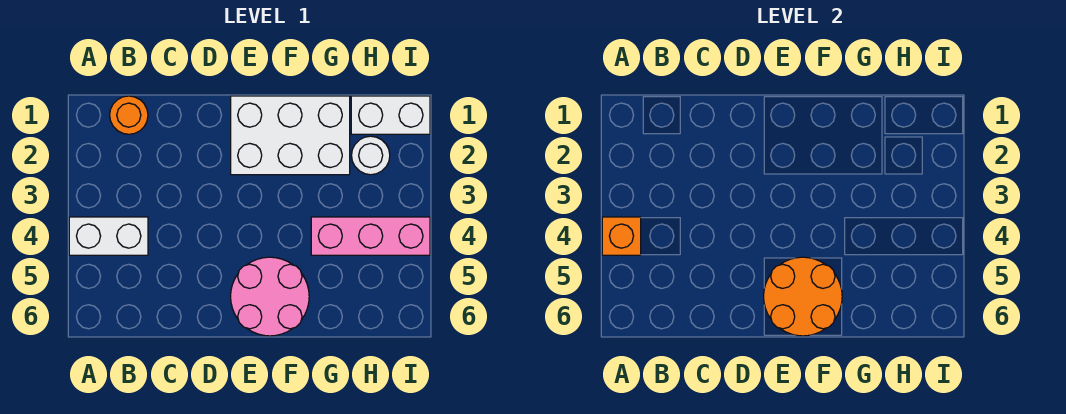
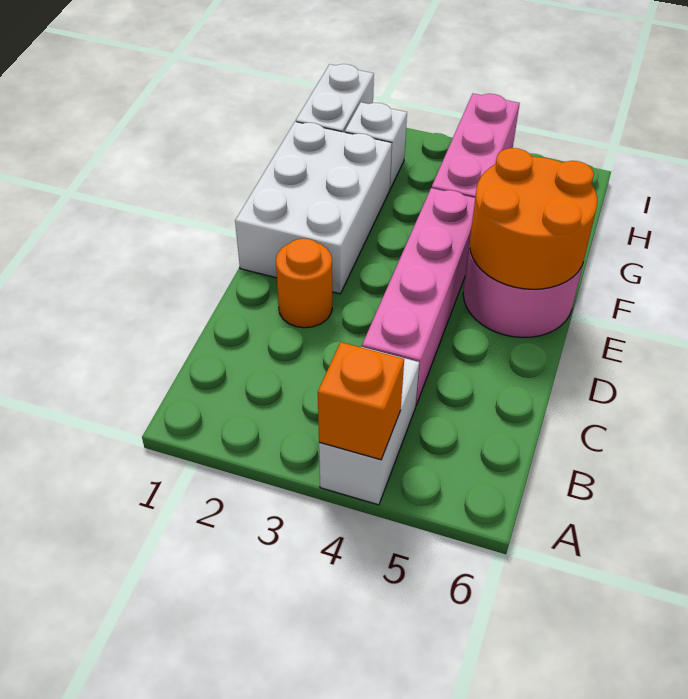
orange 1x1 round brick [110,96,148,134] -> orange 1x1 round brick moved to [276,238,332,328]
none -> pink 1x4 brick [362,188,475,405]
white 1x1 round brick [352,136,390,175] -> white 1x1 brick [345,102,407,189]

